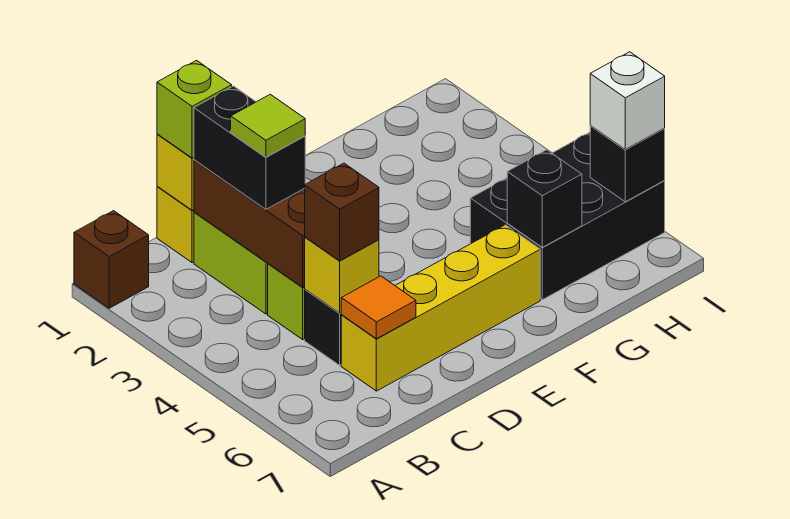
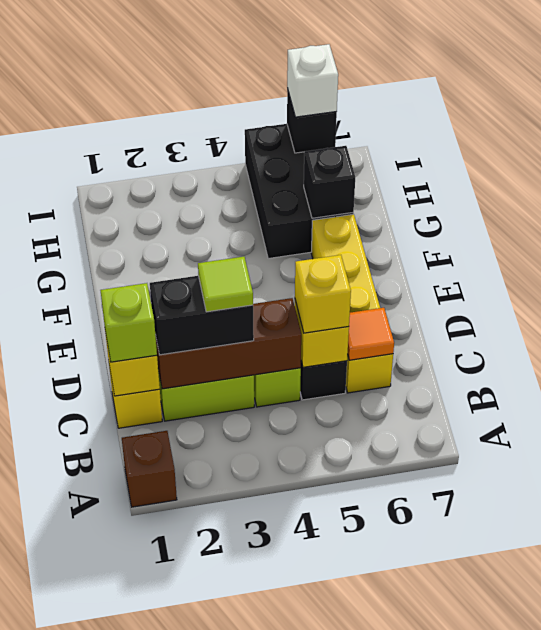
brown 1x1 brick [305,163,379,261] -> yellow 1x1 brick [295,255,351,333]

